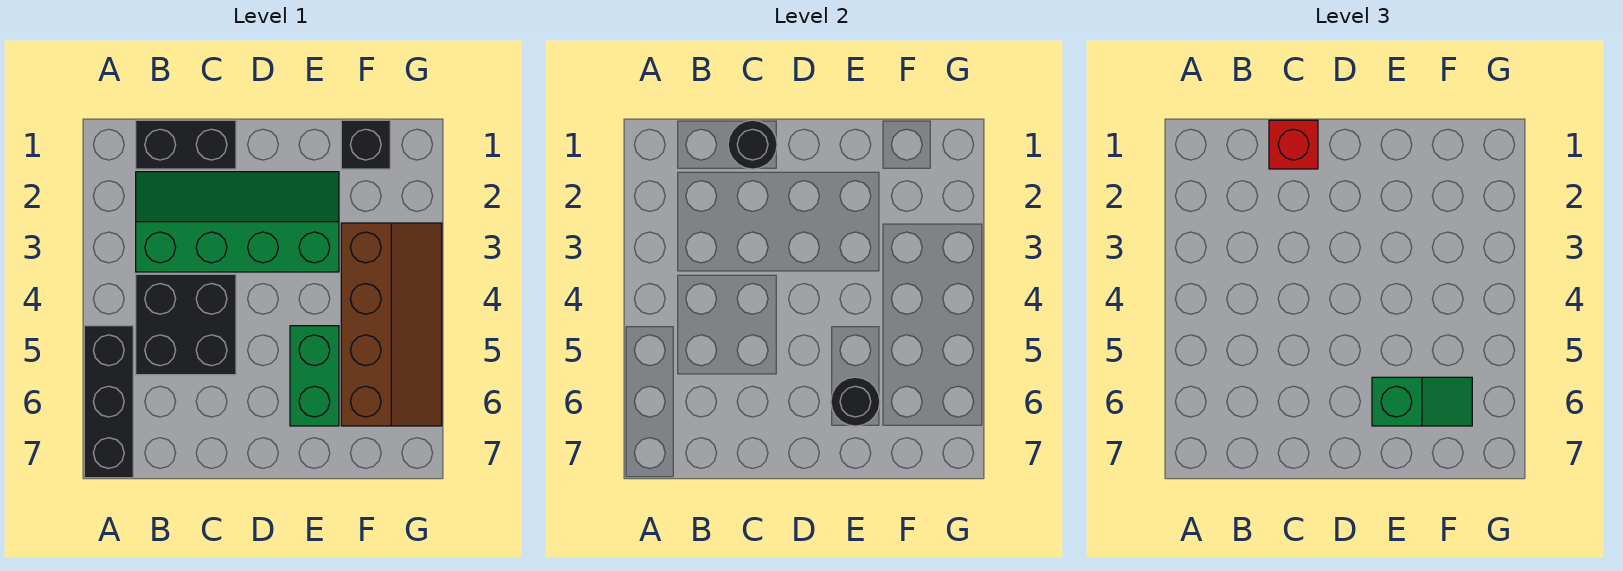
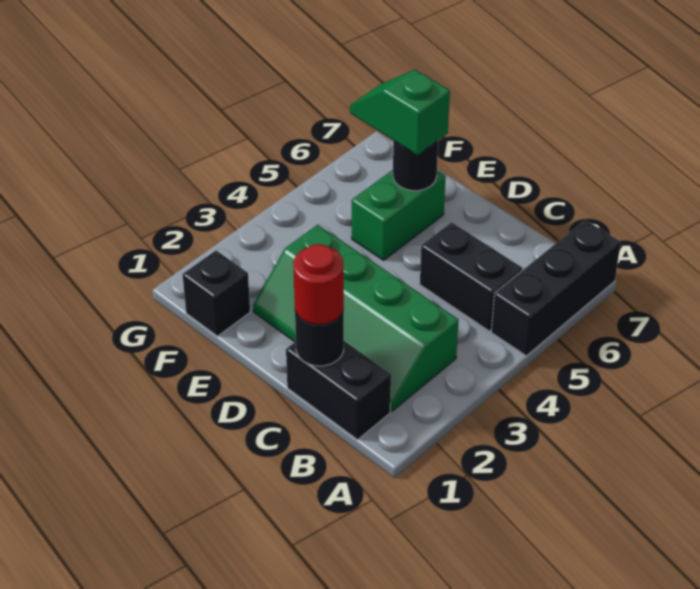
black 2x2 brick [136,274,236,375] -> black 1x2 brick [420,222,523,331]
red 1x1 brick [1269,120,1318,169] -> red 1x1 round brick [293,244,344,325]
brown 2x4 slope [341,223,442,426] -> none

